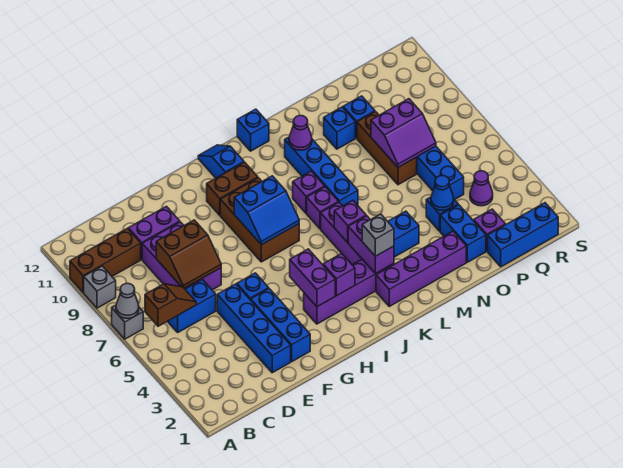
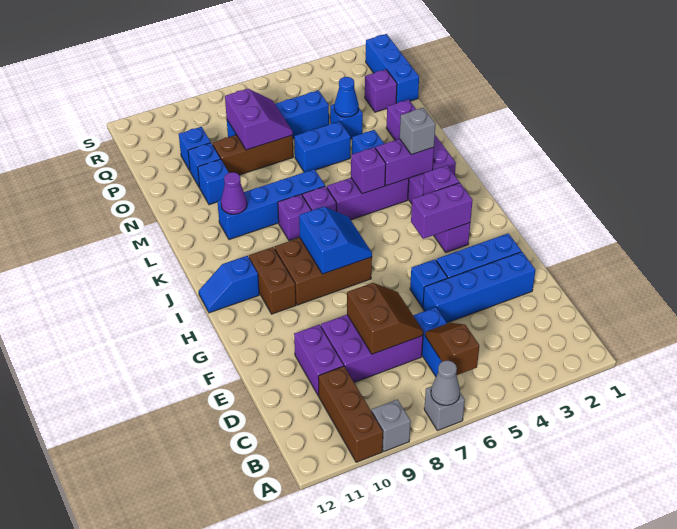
blue 1x1 brick [237,109,269,151] -> blue 1x1 brick moved to [179,127,211,171]
blue 1x2 brick [440,205,486,262] -> blue 1x2 brick moved to [294,121,351,172]
purple 1x1 cone [470,171,493,206] -> none

